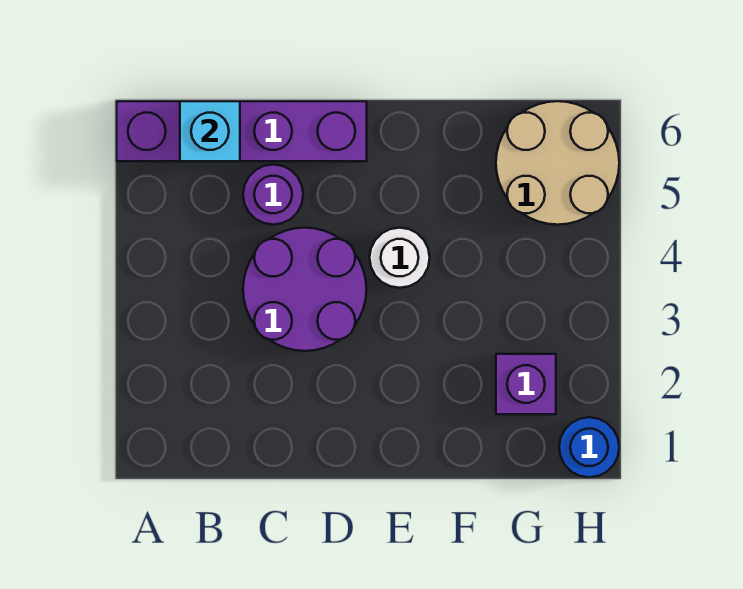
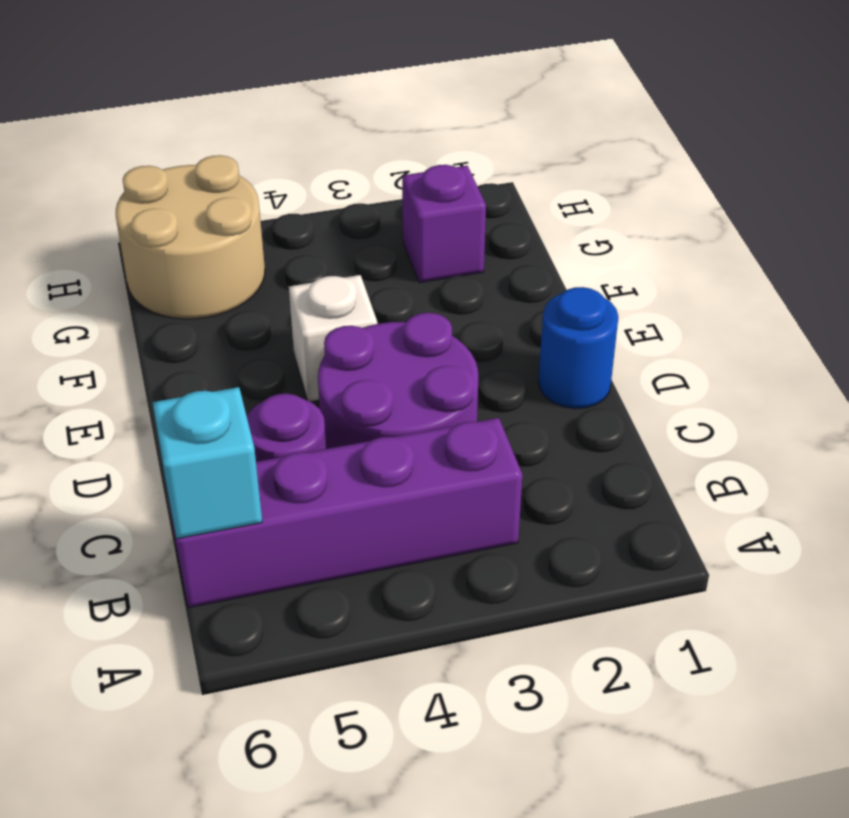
purple 1x4 brick [117,101,367,161] -> purple 1x4 brick turned to [167,418,522,608]
white 1x1 round brick [370,228,430,288] -> white 1x1 brick [289,275,377,402]
blue 1x1 round brick [559,417,619,477] -> blue 1x1 round brick moved to [538,287,618,409]

